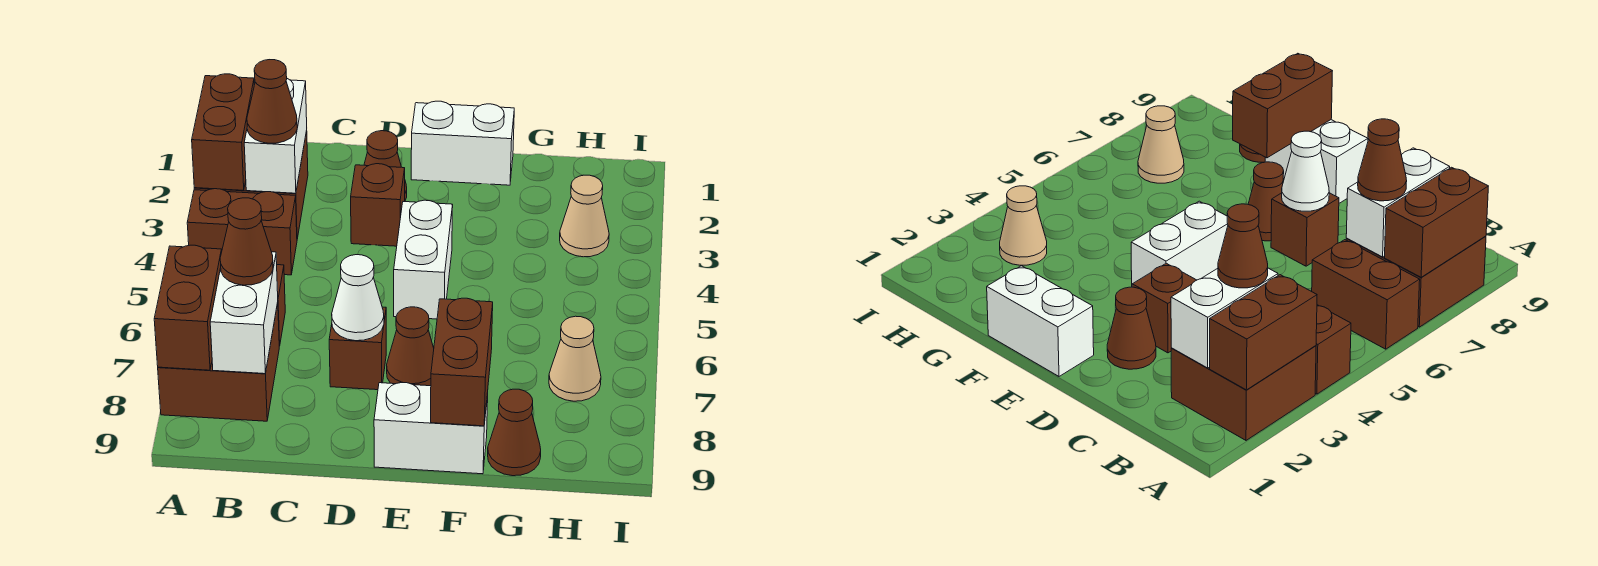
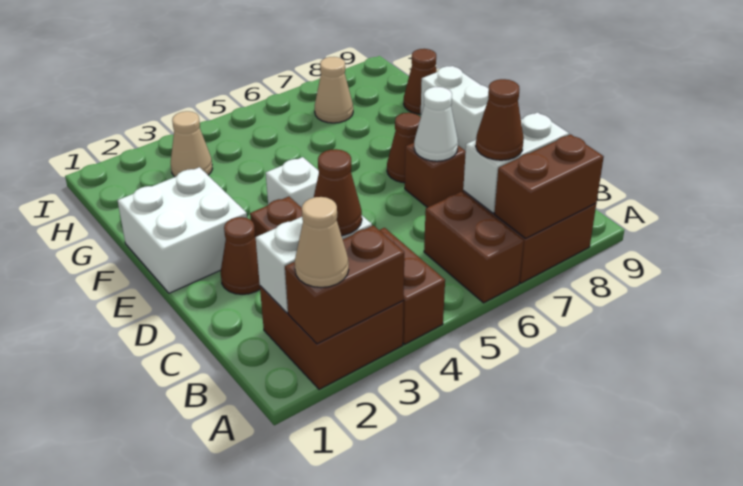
none -> tan 1x1 cone [295,197,349,288]
white 1x2 brick [411,101,514,185] -> white 2x2 brick [117,167,247,293]
white 1x2 brick [394,200,453,319] -> white 1x1 brick [266,157,319,208]
brown 1x2 brick [431,298,493,426] -> none

